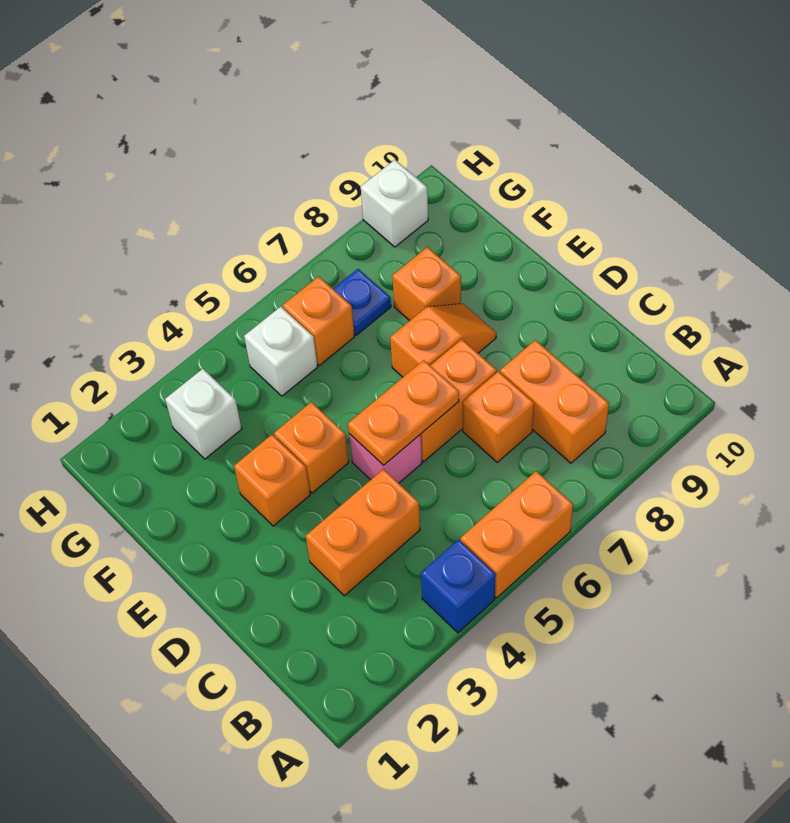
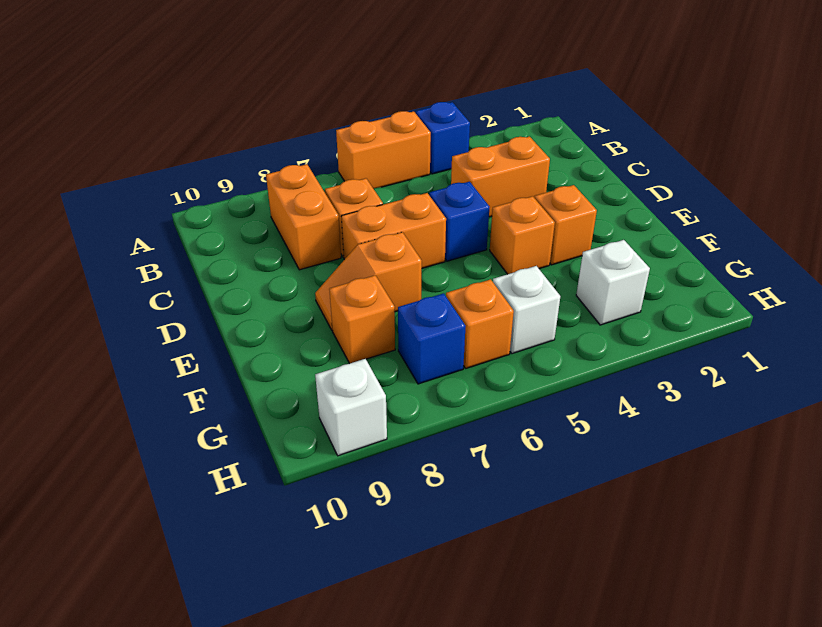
pink 1x1 brick [349,434,422,483] -> blue 1x1 brick [429,182,489,261]
orange 1x2 plate [348,360,459,465] -> none
blue 1x1 plate [333,269,391,335] -> blue 1x1 brick [398,293,466,384]

